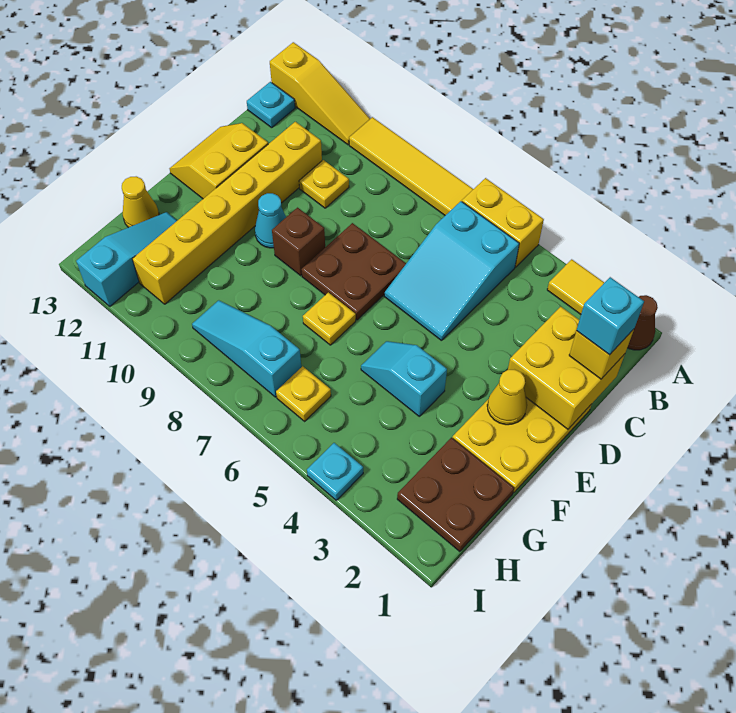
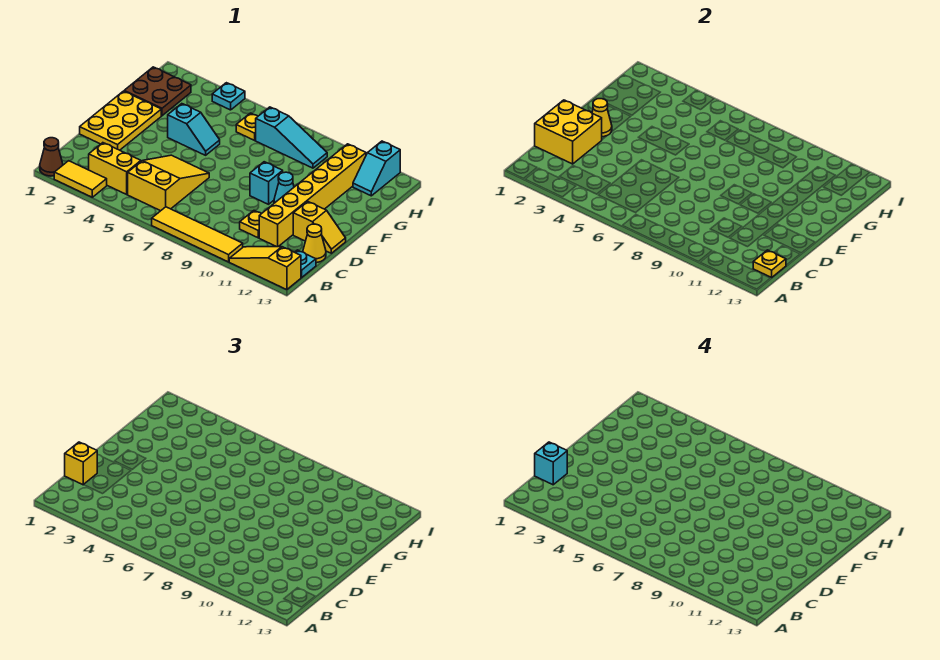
yellow 1x2 brick [462,178,544,267] -> yellow 1x2 brick moved to [89,143,141,194]
cyan 2x3 slope [384,201,519,341] -> yellow 2x3 slope [128,155,209,211]
brown 2x2 plate [301,223,406,320] -> none
yellow 2x2 slope [169,123,268,199] -> yellow 1x2 slope [293,201,346,253]
brown 1x1 brick [272,208,325,276] -> cyan 1x1 brick [250,162,283,204]
yellow 1x1 plate [303,292,356,345] -> yellow 1x1 plate moved to [753,250,786,277]
cyan 1x3 slope [76,212,177,306] -> cyan 1x2 slope [353,141,400,196]
yellow 1x1 cone [122,176,159,228] -> yellow 1x1 cone moved to [303,224,326,263]

